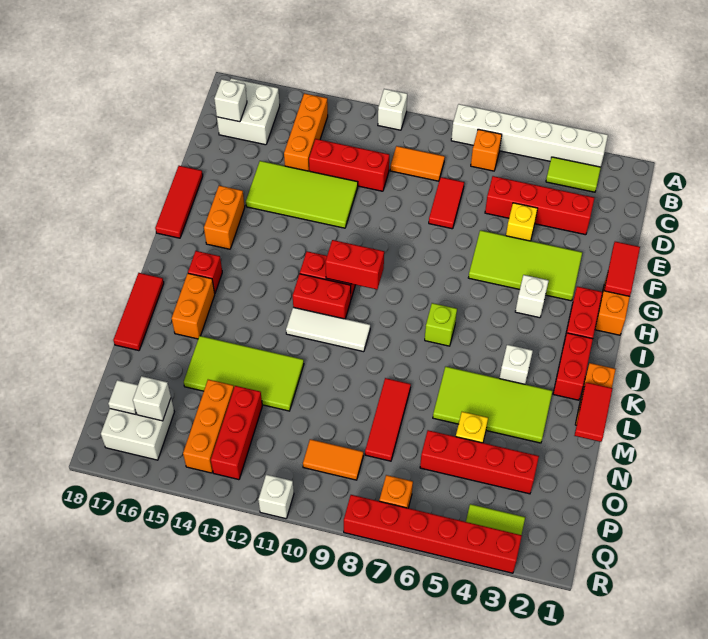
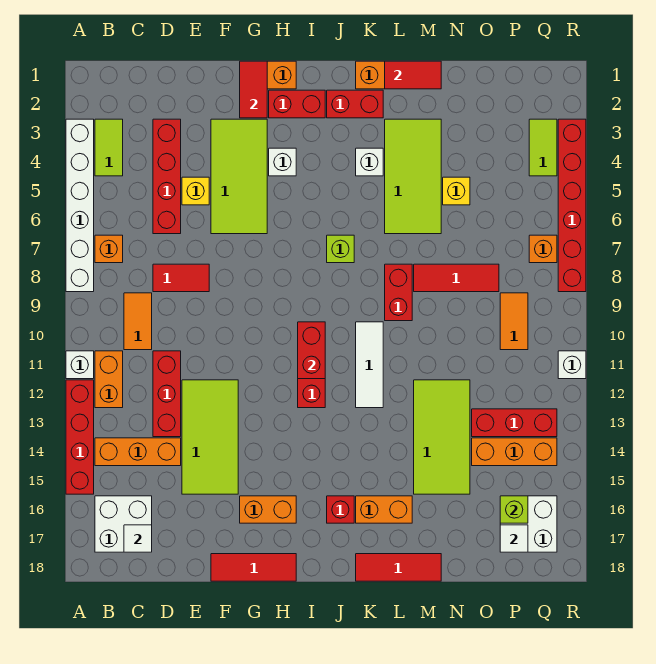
none -> orange 1x2 brick [95,351,123,408]
white 1x1 brick [214,79,247,122] -> white 1x1 tile [124,525,152,552]
red 1x2 tile [604,242,640,296] -> red 1x2 tile turned to [240,61,267,118]
red 1x2 brick [293,274,351,319] -> red 1x2 brick moved to [385,264,412,321]
red 1x4 brick [420,430,539,494] -> red 1x4 brick moved to [66,380,94,494]
white 1x1 brick [133,376,171,421] -> lime 1x1 brick [500,496,528,523]

